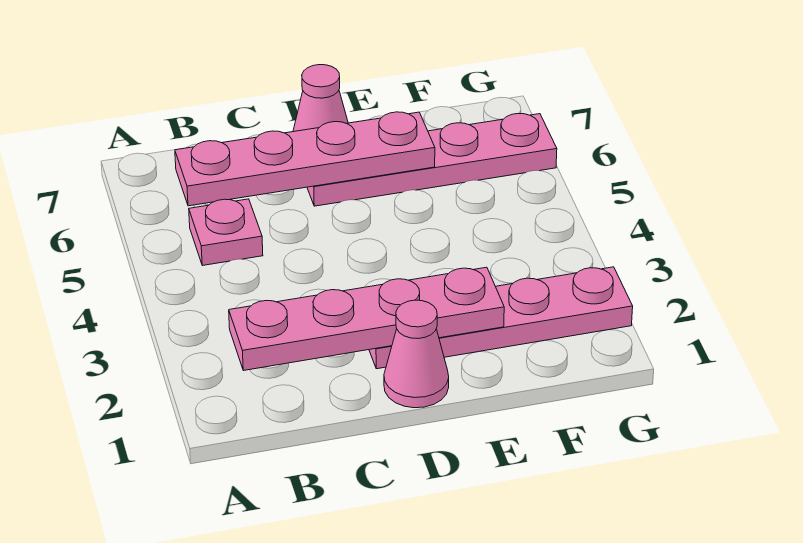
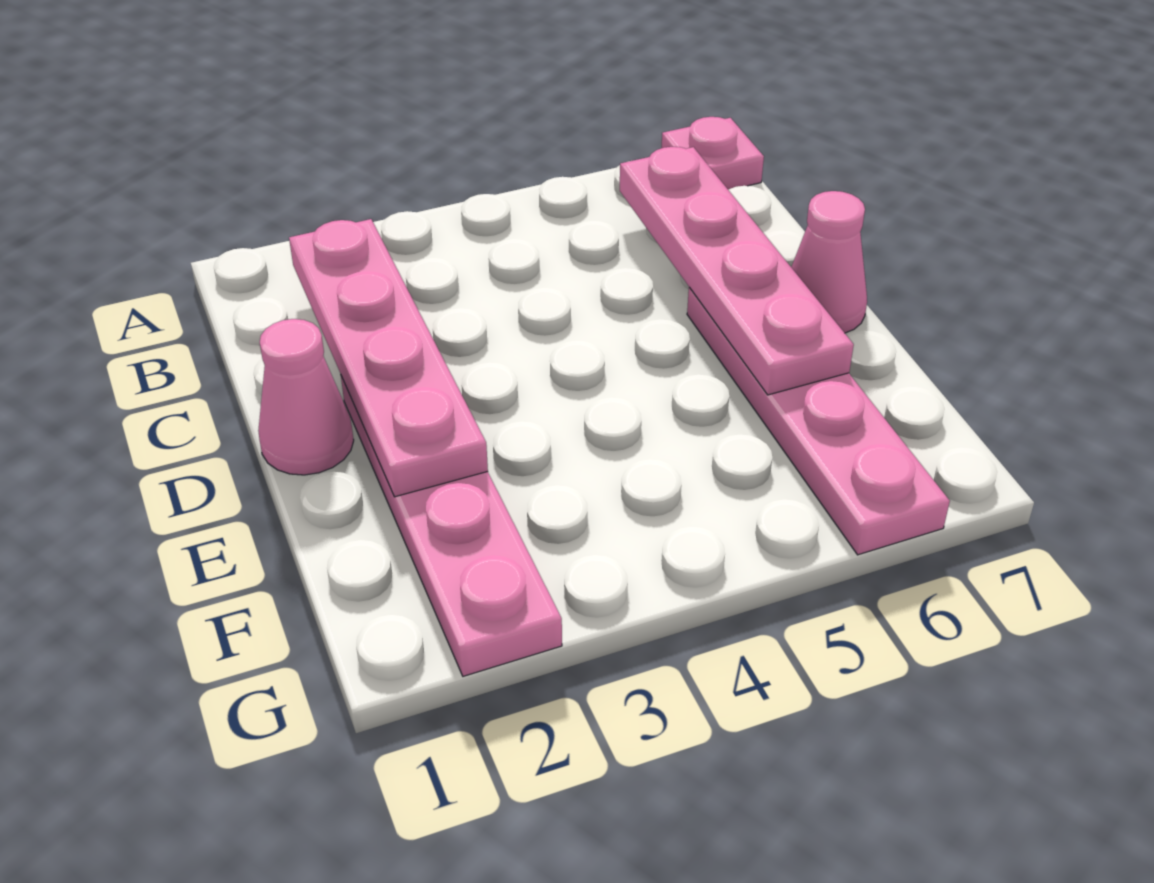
pink 1x1 plate [189,199,263,266] -> pink 1x1 plate moved to [662,117,764,190]

